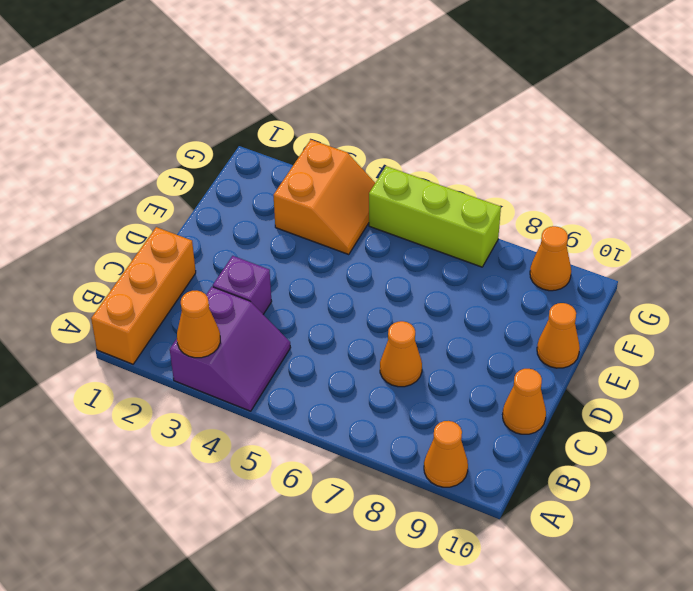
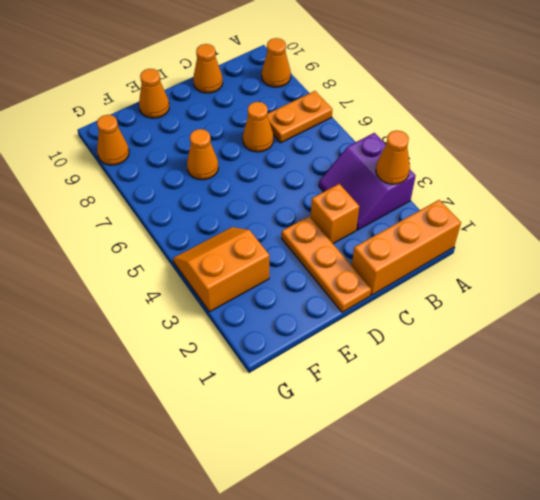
purple 2x2 slope [170,287,291,411] -> purple 2x2 slope turned to [319,133,416,230]
none -> orange 1x2 plate [267,91,333,143]
purple 1x1 brick [213,256,272,314] -> orange 1x1 brick [311,184,359,243]
none -> orange 1x3 plate [282,216,371,312]
none -> orange 1x1 cone [187,129,219,180]
lime 1x3 brick [369,166,501,267] -> none

